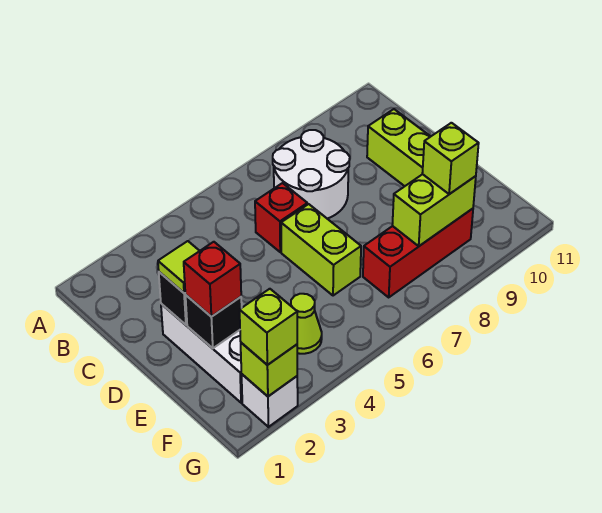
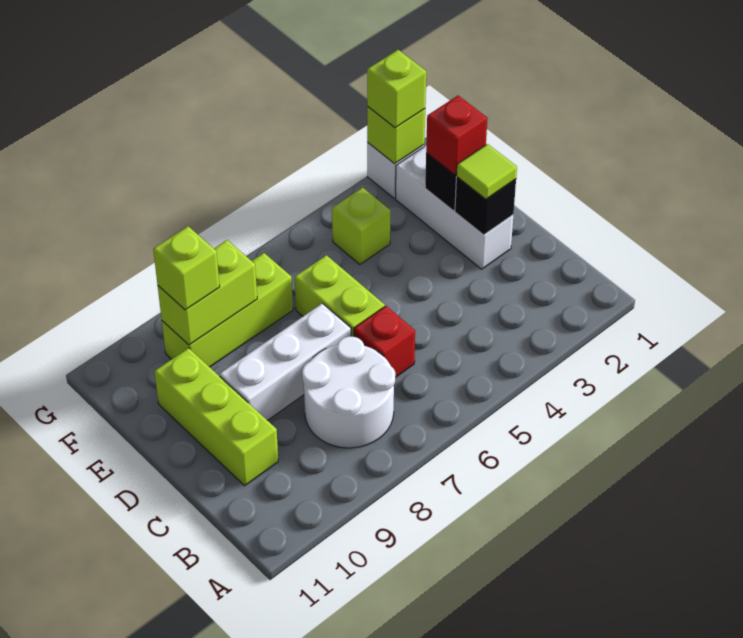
none -> white 1x3 brick [220,303,351,421]
lime 1x1 cone [291,294,322,354] -> lime 1x1 brick [332,188,390,264]
red 1x3 brick [363,209,473,297] -> lime 1x3 brick [162,253,293,367]

